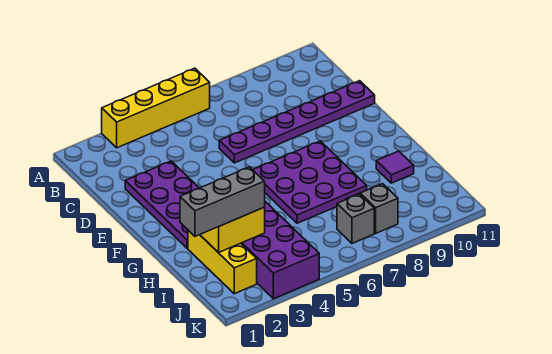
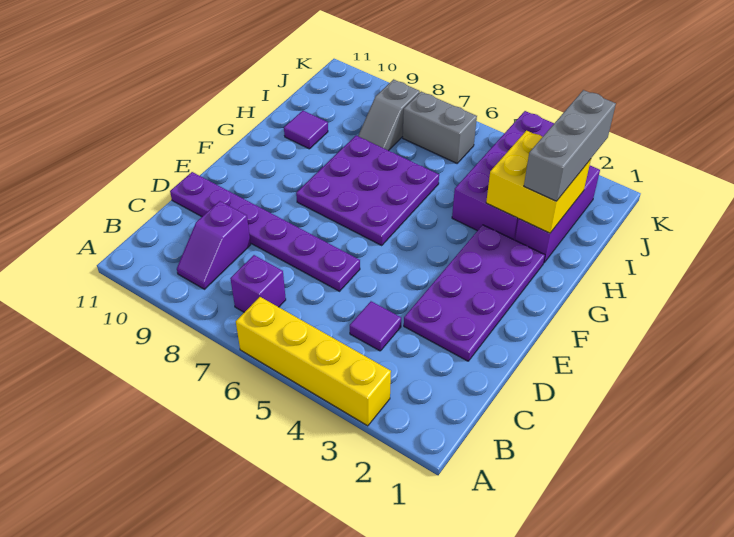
none -> purple 1x1 brick [230,255,286,312]
none -> purple 1x2 slope [177,201,251,289]
none -> purple 1x1 tile [350,301,401,351]
yellow 1x3 brick [188,230,257,294] -> purple 1x3 brick [515,166,600,263]
grey 1x3 brick [180,167,265,236] -> grey 1x3 brick turned to [524,90,616,201]
grey 1x1 brick [337,194,374,243] -> grey 1x2 brick [403,92,477,163]

